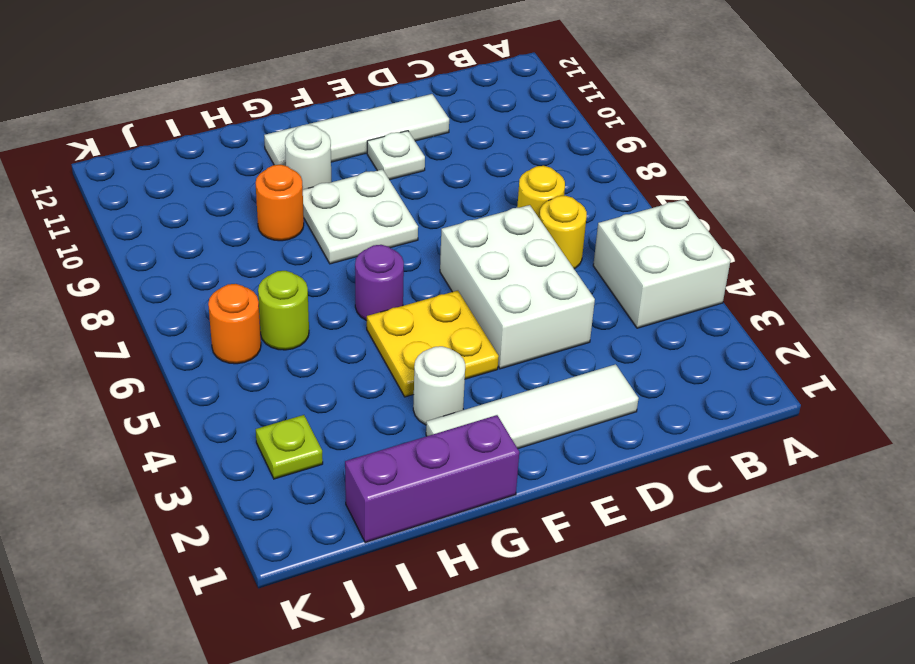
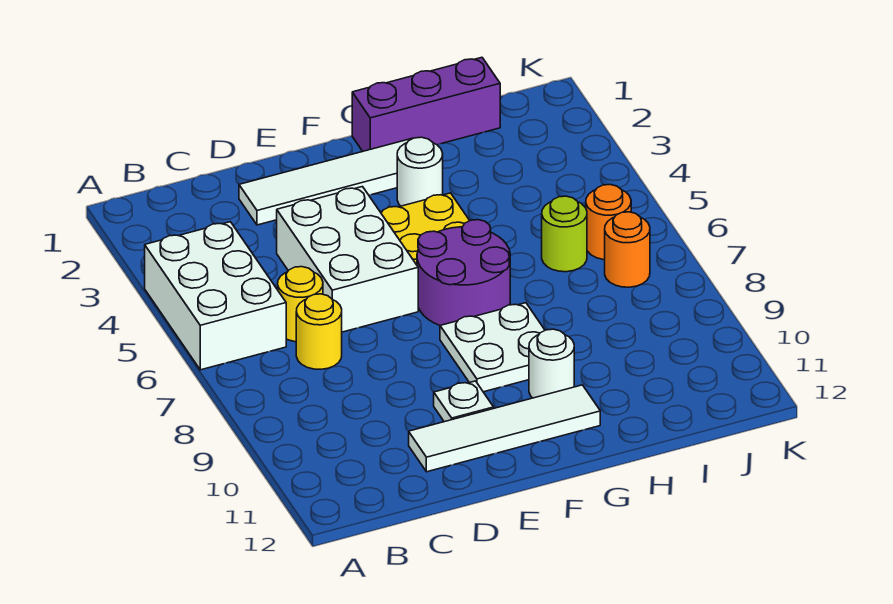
white 2x2 brick [593,200,731,328] -> white 2x3 brick [145,222,286,370]
purple 1x1 round brick [355,245,404,321] -> purple 2x2 round brick [417,220,510,325]
orange 1x1 round brick [256,165,304,241] -> orange 1x1 round brick moved to [605,212,650,287]
lime 1x1 plate [256,415,323,479] -> none

